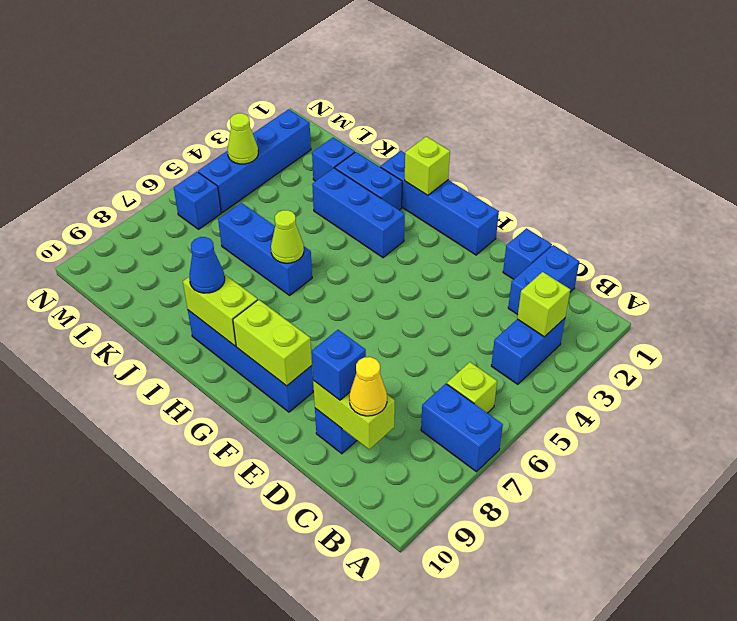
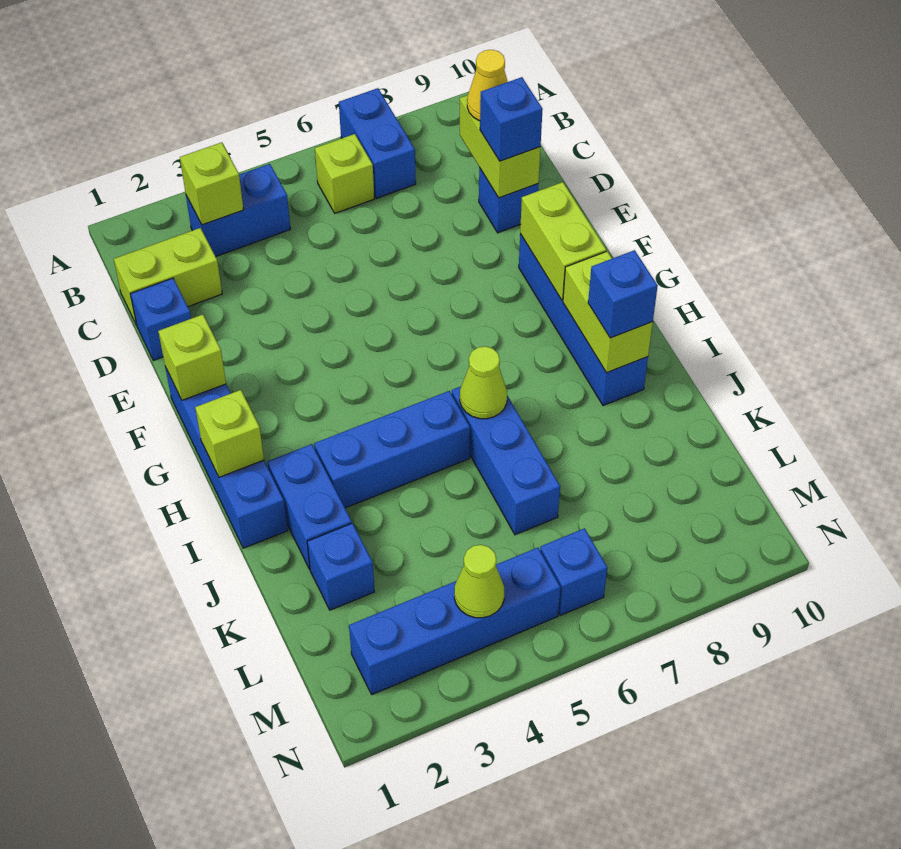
blue 1x2 brick [508,245,579,315] -> lime 1x2 brick [114,228,222,325]
none -> lime 1x1 brick [158,314,226,400]
blue 1x3 brick [312,168,405,258] -> blue 1x3 brick turned to [314,391,470,508]
blue 1x1 cone [189,237,225,293] -> blue 1x1 brick [588,250,658,338]

